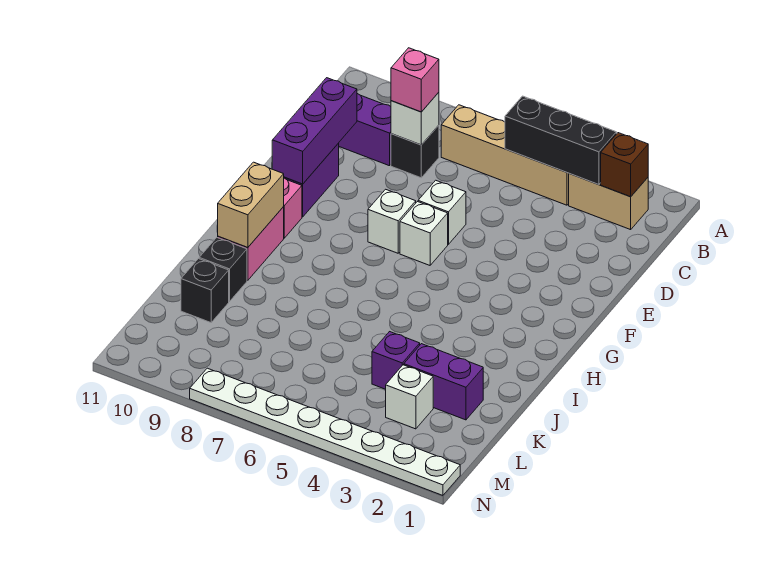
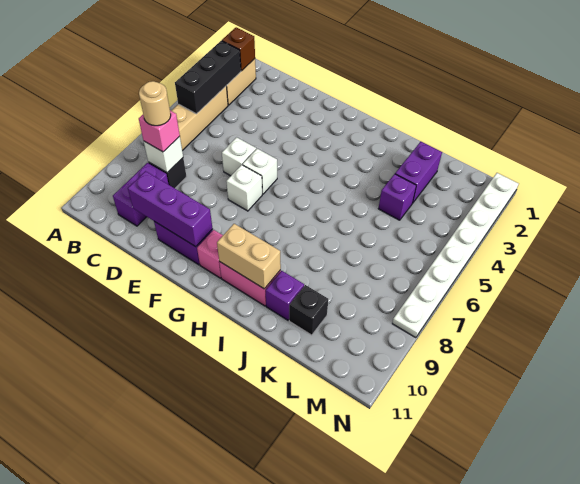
none -> tan 1x1 round brick [139,81,171,126]
black 1x1 brick [199,238,247,302] -> purple 1x1 brick [266,271,304,320]
white 1x1 brick [386,365,433,429] -> none

